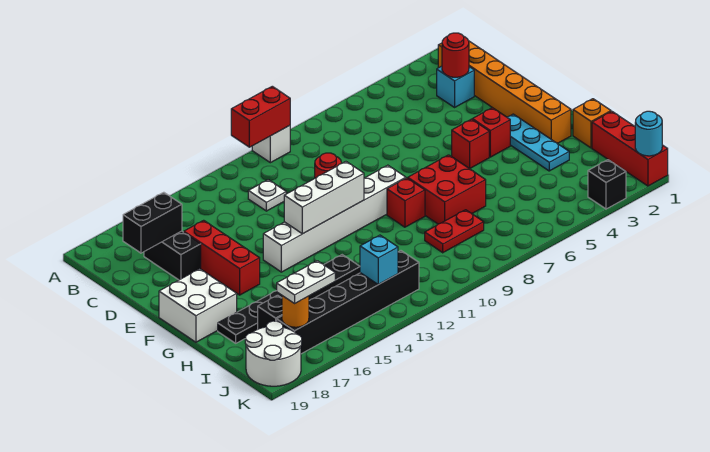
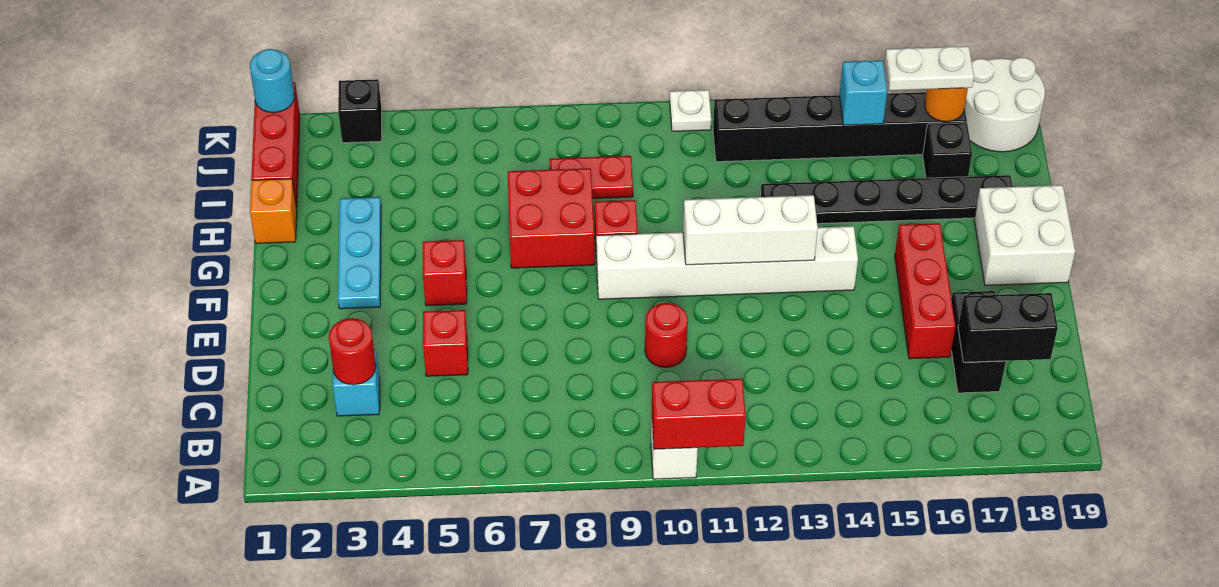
orange 1x6 brick [438,41,571,144] -> none
white 1x1 plate [248,180,286,211] -> white 1x1 plate moved to [670,90,711,131]
red 1x1 brick [472,108,510,157] -> red 1x1 brick moved to [423,310,468,376]
cyan 1x1 brick [360,235,398,284] -> cyan 1x1 brick moved to [839,61,887,125]

